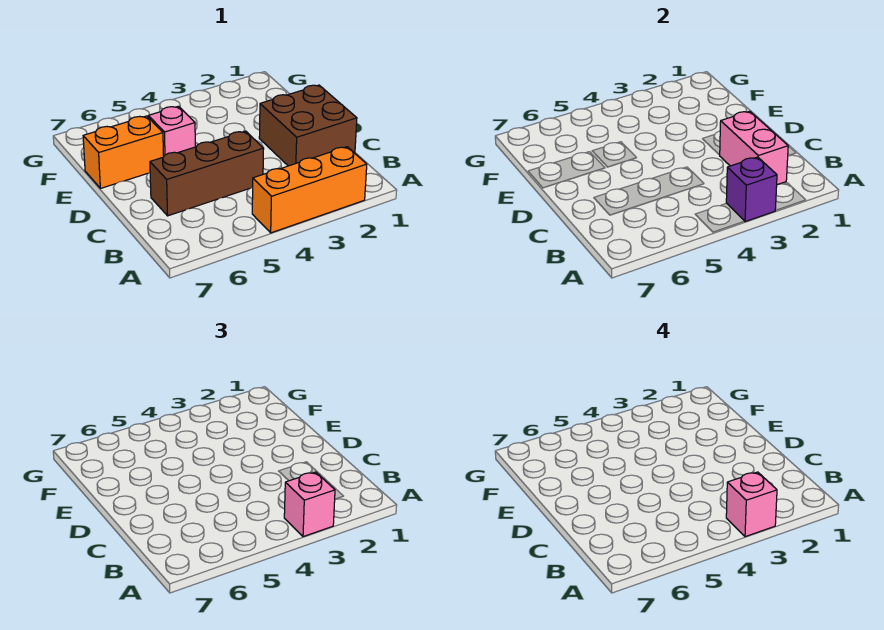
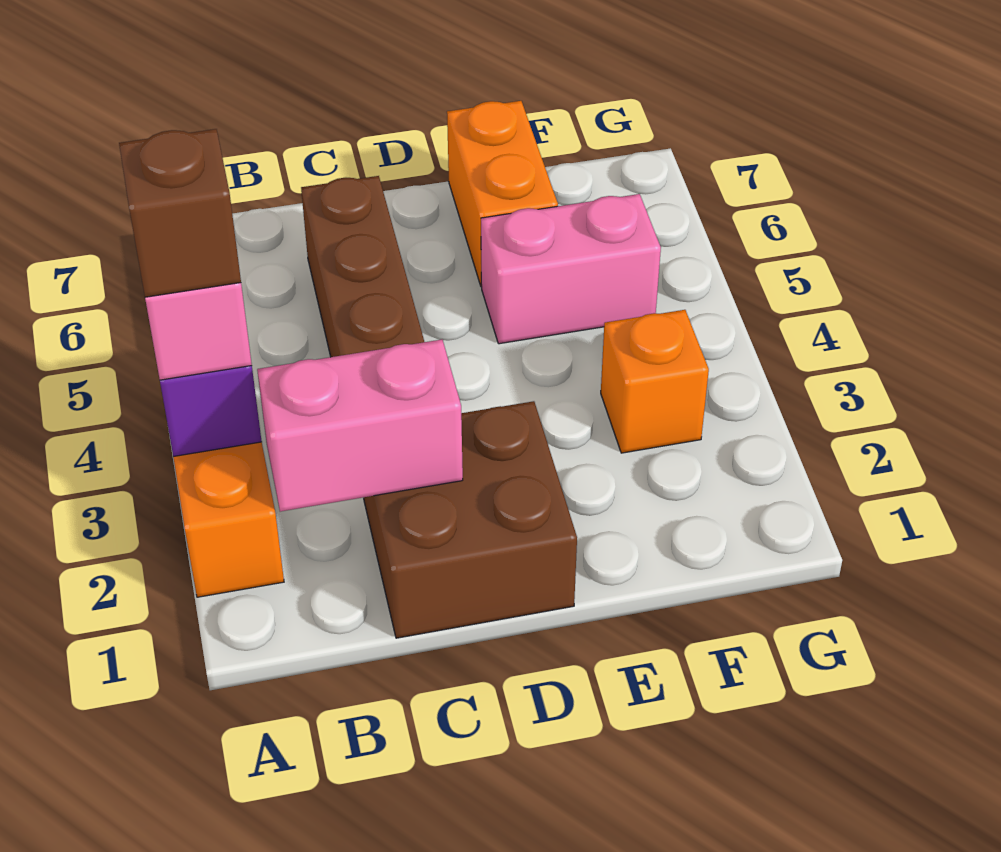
pink 1x1 brick [726,472,777,537] -> brown 1x1 brick [119,129,241,297]
pink 1x1 brick [148,106,195,156] -> pink 1x2 brick [481,194,661,344]
none -> orange 1x1 brick [601,310,709,453]

